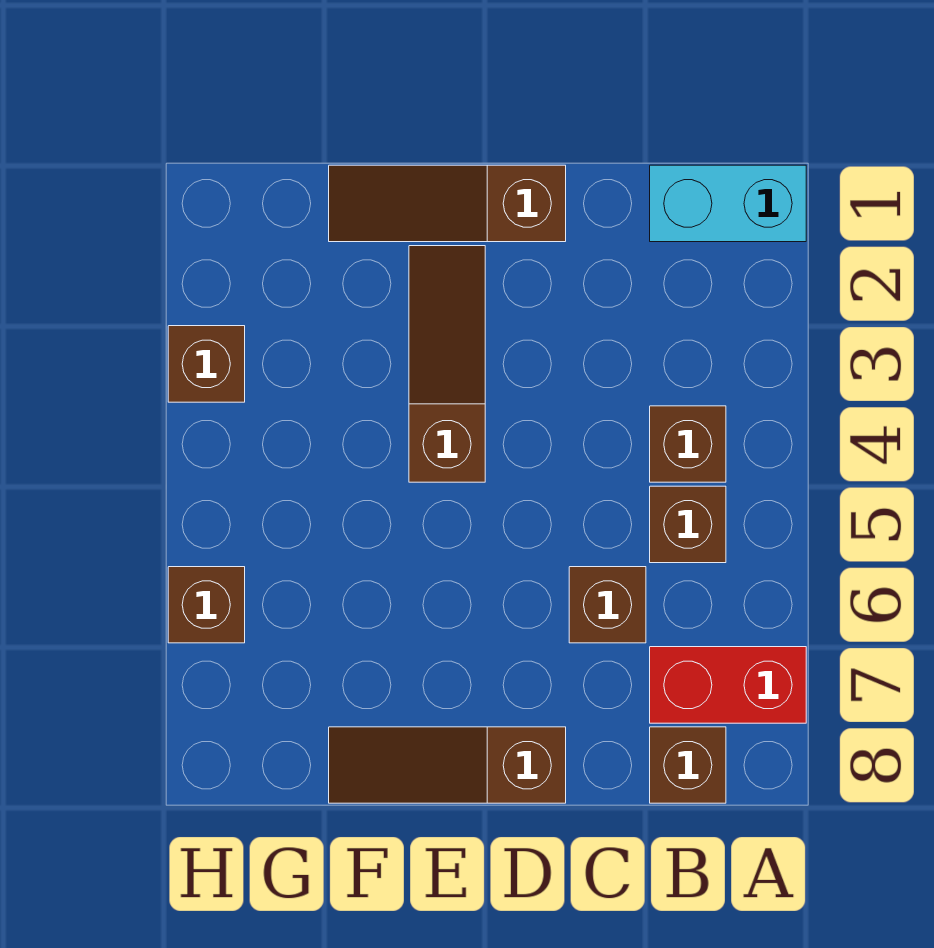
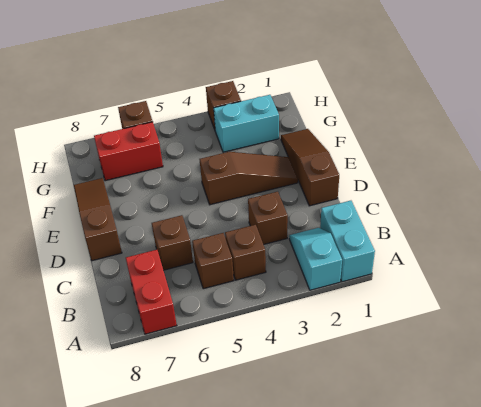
none -> cyan 1x2 slope [289,228,342,290]
brown 1x1 brick [650,727,726,803] -> brown 1x1 brick moved to [248,192,288,245]
none -> cyan 1x2 brick [214,95,279,152]
none -> red 1x2 brick [94,122,163,181]

